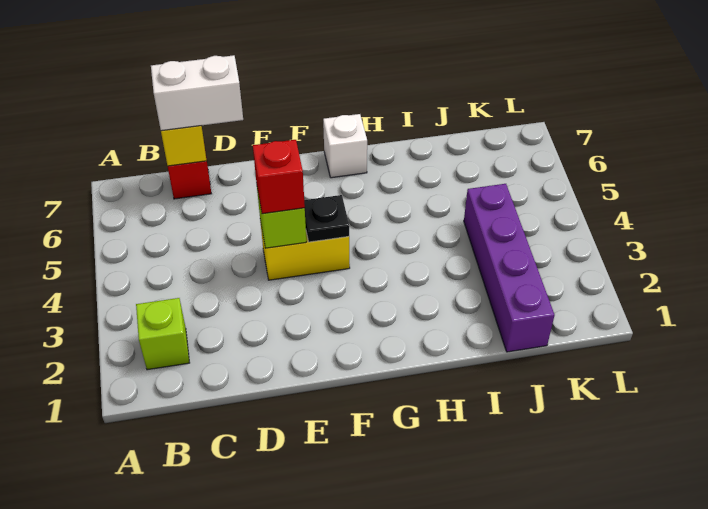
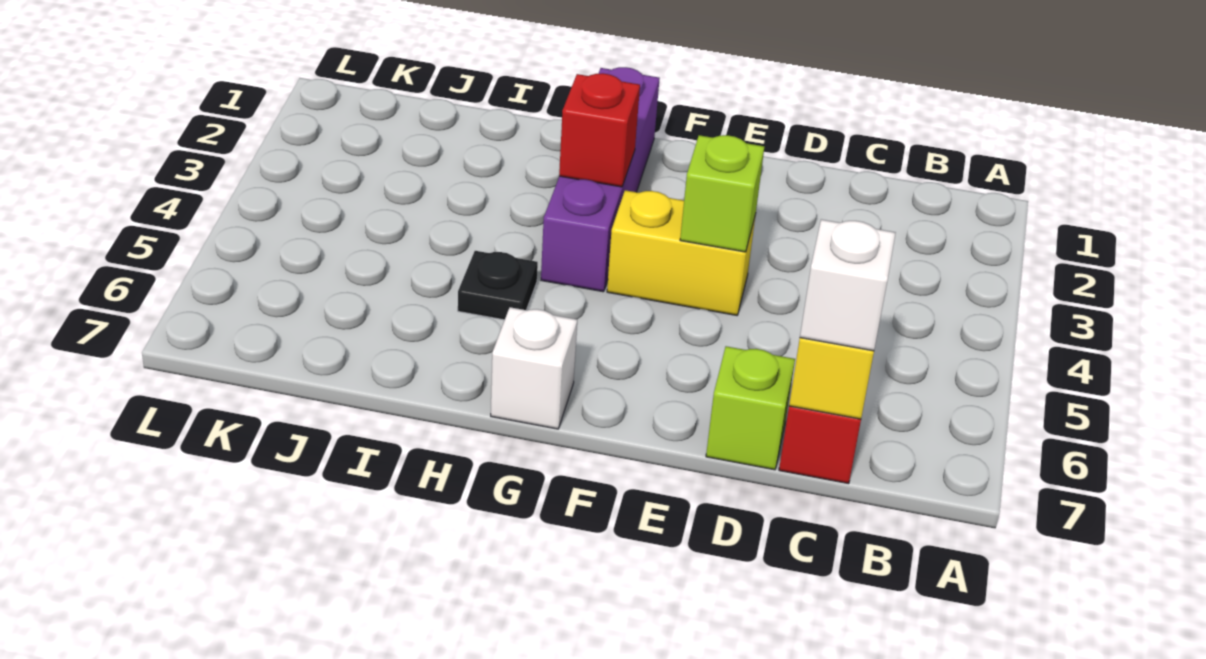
lime 1x1 brick [136,298,189,370] -> lime 1x1 brick moved to [706,346,795,470]
white 1x2 brick [151,55,243,131] -> white 1x1 brick [800,219,895,351]
red 1x1 brick [253,140,305,214] -> red 1x1 brick moved to [559,73,640,187]
black 1x1 plate [304,195,349,242] -> black 1x1 plate moved to [458,251,538,320]
purple 1x4 brick [464,184,555,352] -> purple 1x4 brick moved to [541,67,660,292]

